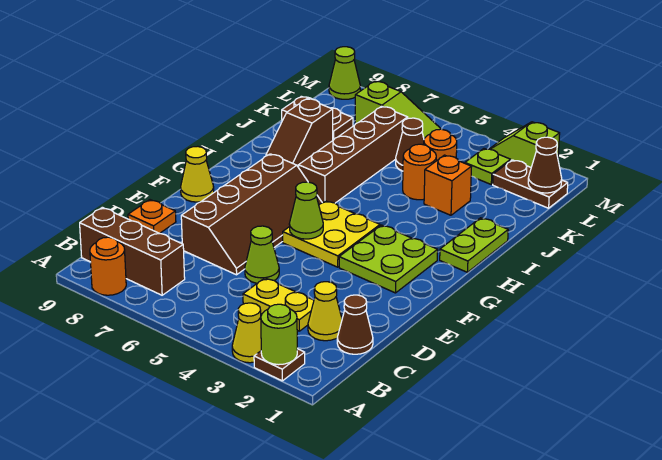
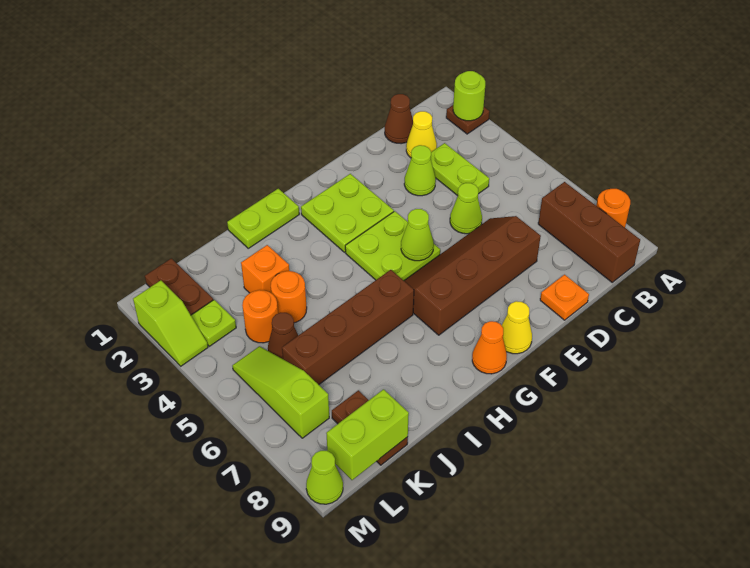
yellow 1x1 cone [232,303,261,363] -> none
yellow 1x2 plate [243,278,314,331] -> lime 1x2 plate [431,143,489,196]
none -> lime 1x1 cone [404,145,436,196]
yellow 2x2 plate [283,201,380,267] -> lime 2x2 plate [345,211,440,281]
none -> orange 1x1 cone [472,321,507,374]
brown 1x2 slope [266,99,333,167] -> none
none -> lime 1x2 brick [326,389,409,480]
brown 1x1 cone [528,137,562,193] -> none

